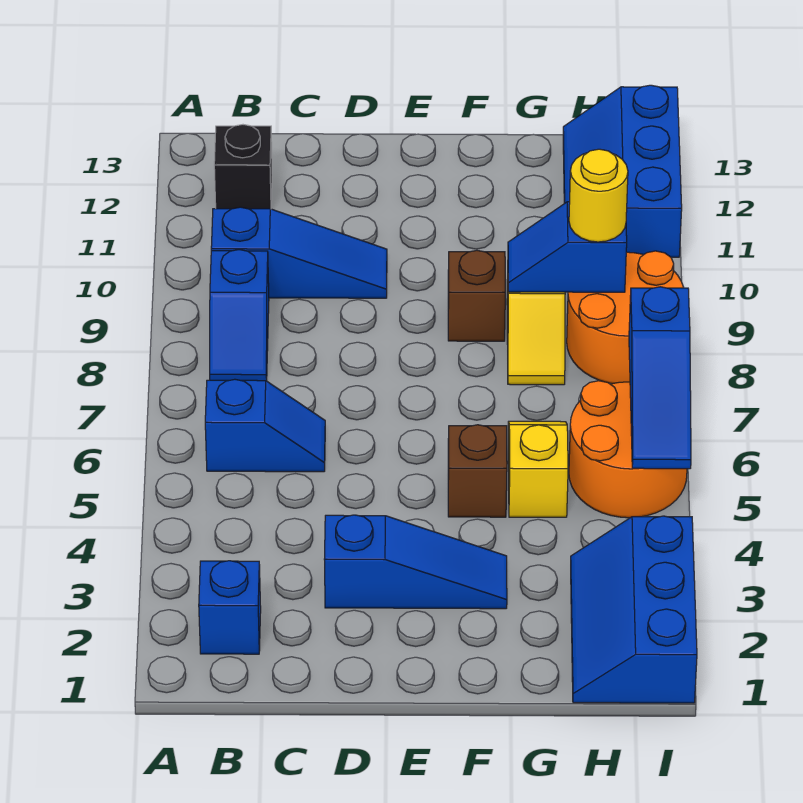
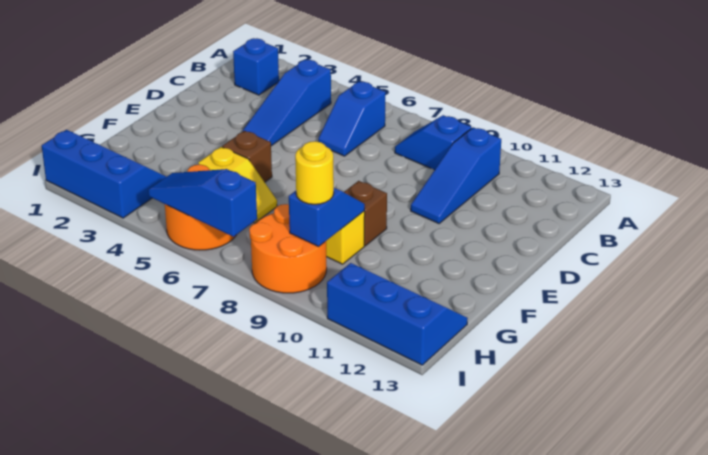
black 1x1 brick [214,125,272,209] -> none
blue 1x3 slope [324,515,507,609] -> blue 1x3 slope moved to [243,59,331,146]

